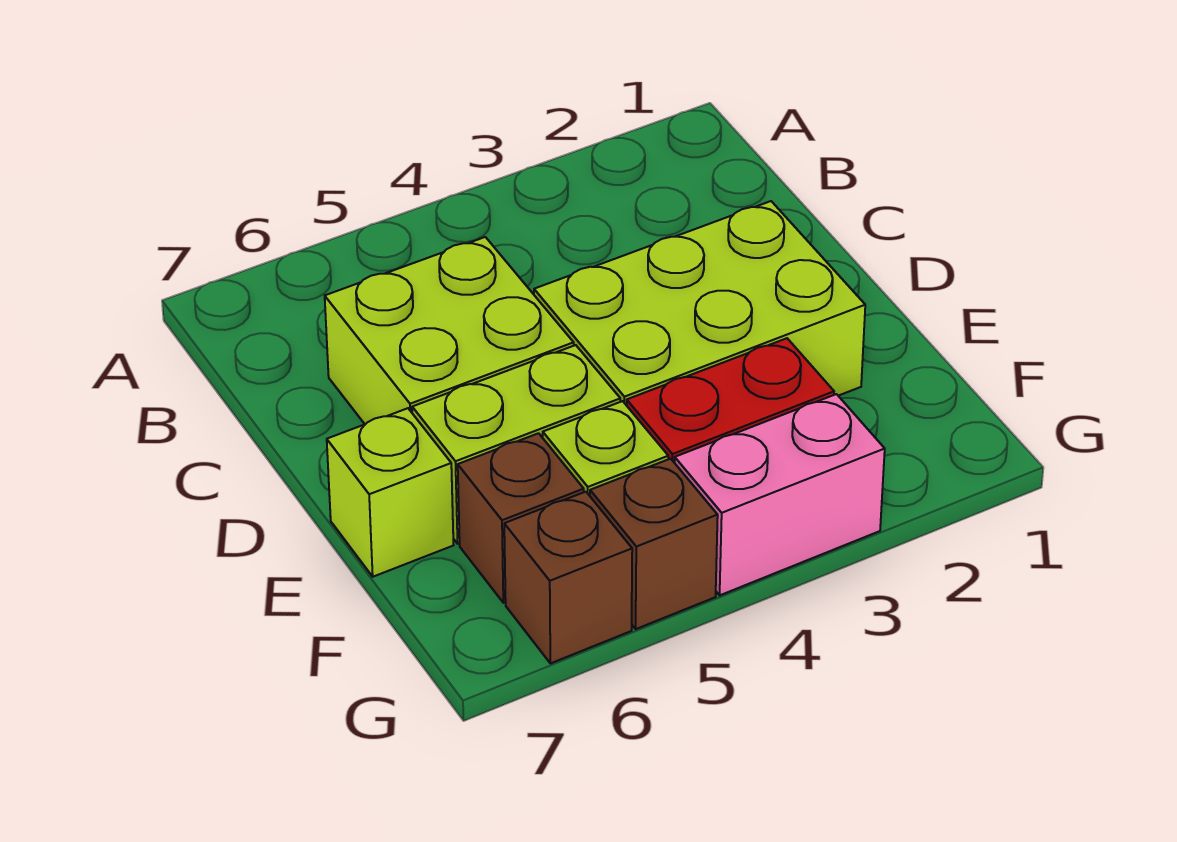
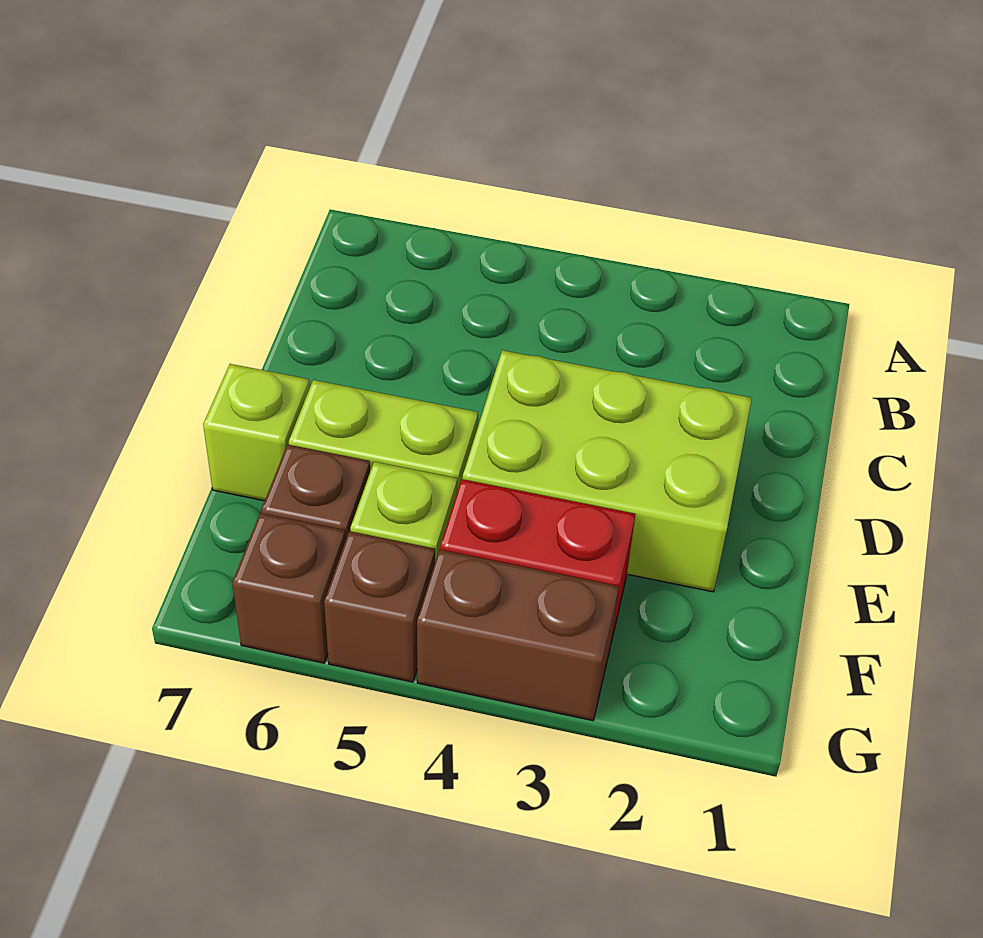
lime 2x2 brick [325,237,574,424] -> none
pink 1x2 brick [675,394,885,595] -> brown 1x2 brick [417,550,619,721]

